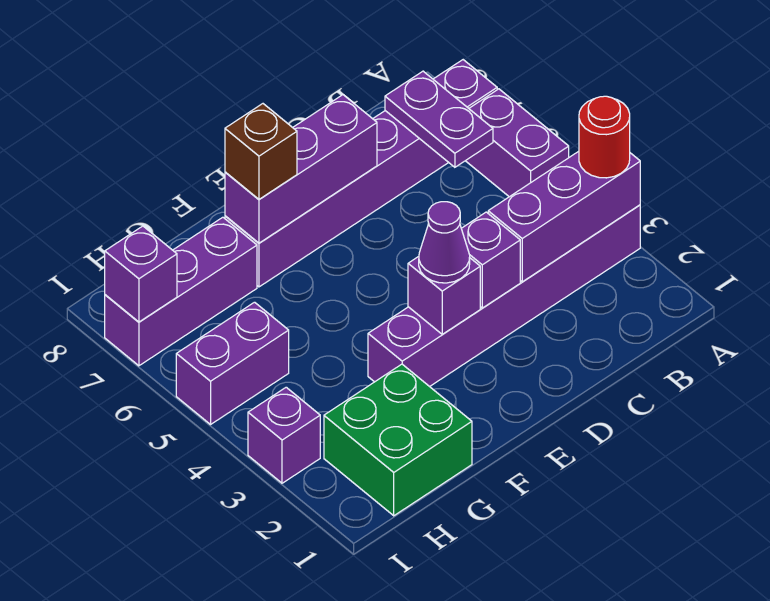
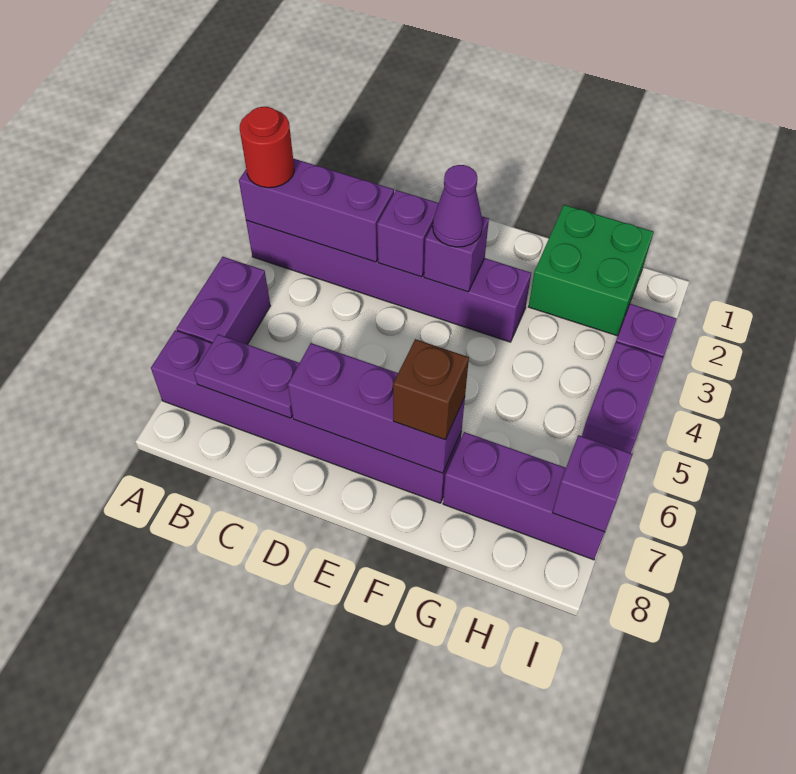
purple 1x2 plate [385,71,493,167] -> purple 1x2 plate turned to [194,334,299,418]
purple 1x2 brick [176,302,289,424] -> purple 1x2 brick turned to [582,342,664,453]

